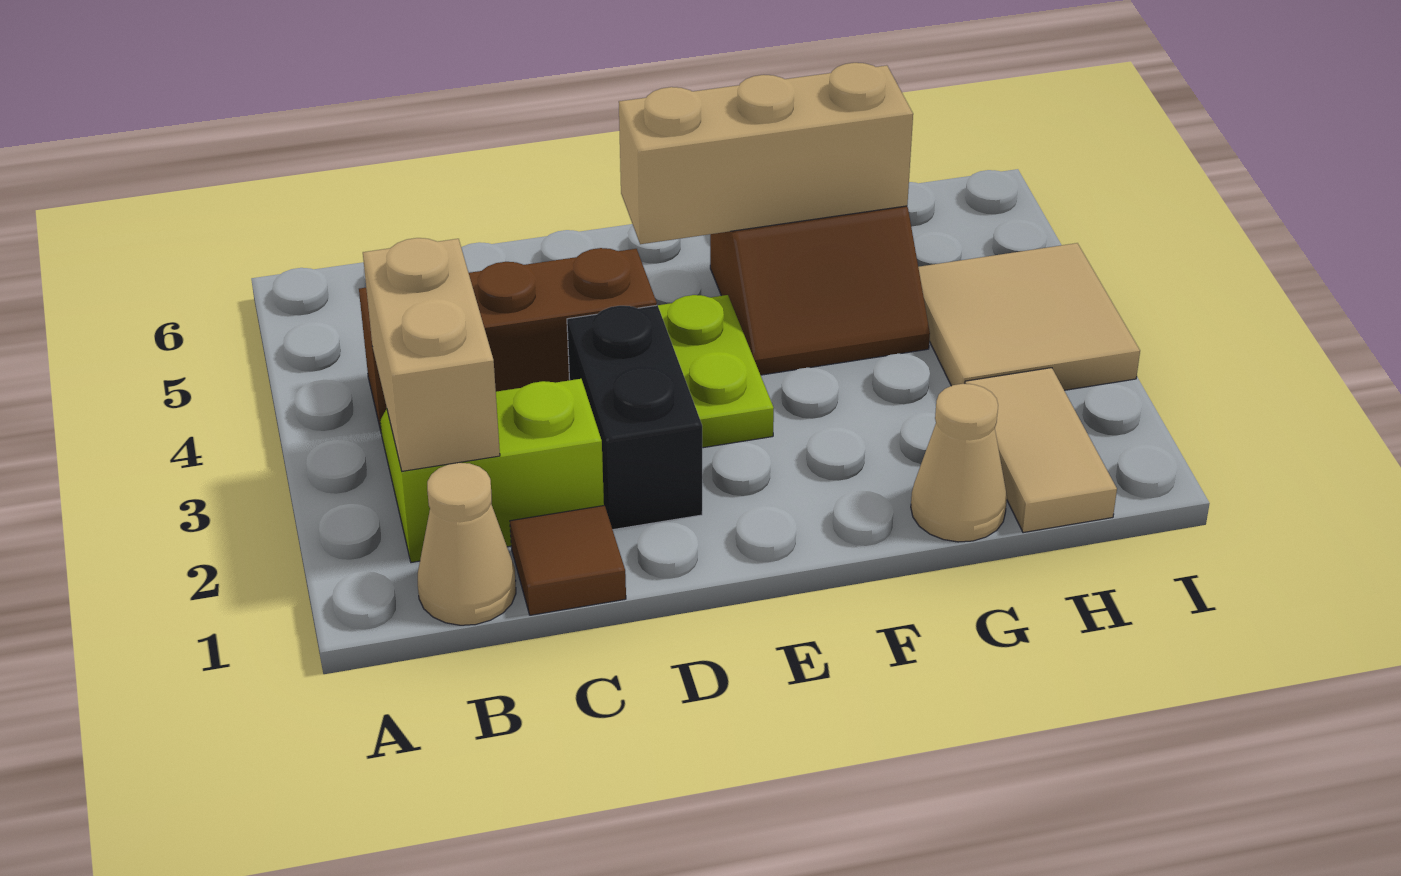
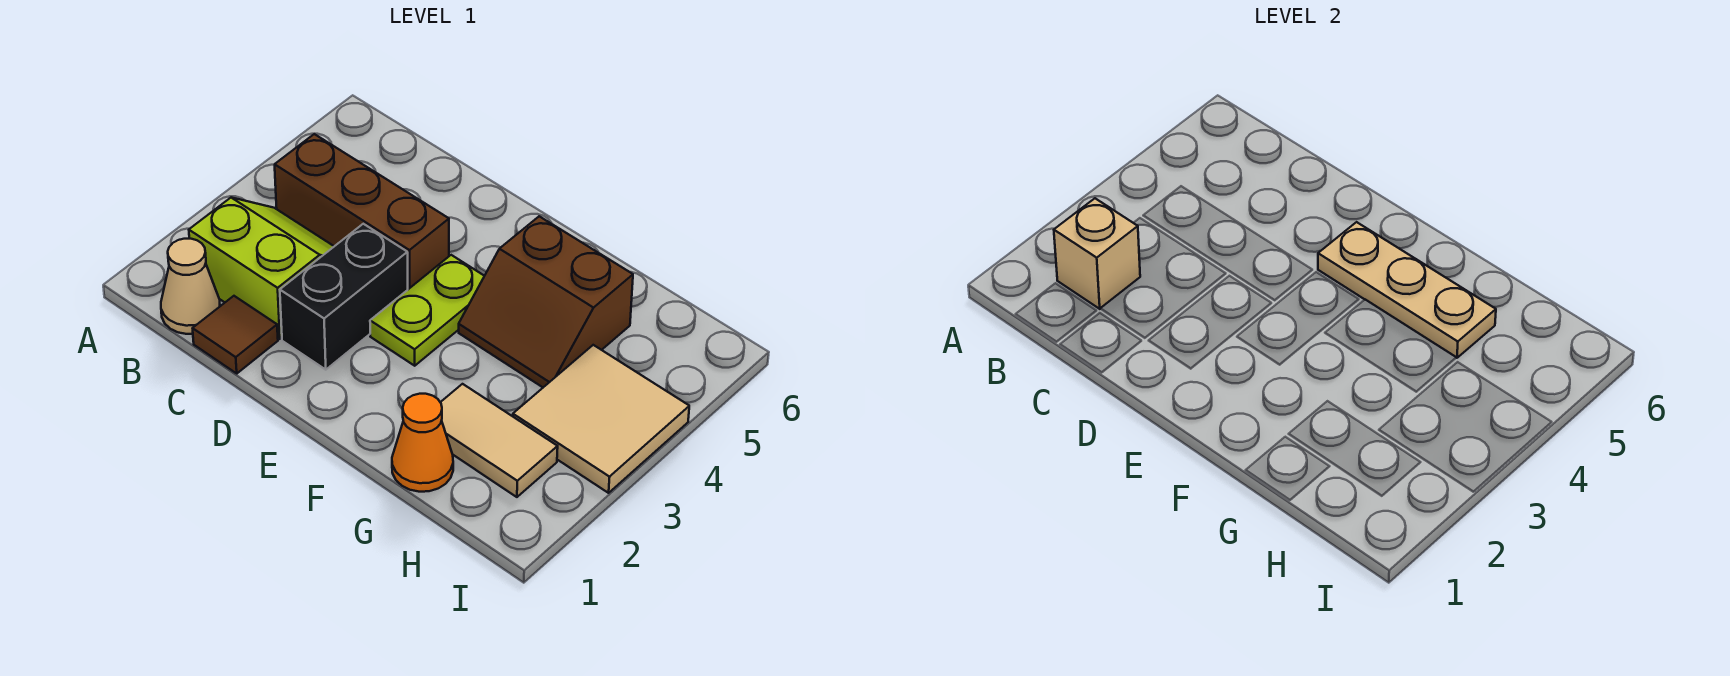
tan 1x2 brick [363,238,500,471] -> tan 1x1 brick [1054,198,1140,309]
tan 1x3 brick [619,63,913,244] -> tan 1x3 plate [1318,222,1496,358]
tan 1x1 cone [911,384,1007,542] -> orange 1x1 cone [392,394,453,492]
tan 1x2 tile [965,368,1117,533] -> tan 1x2 tile turned to [440,384,558,497]

